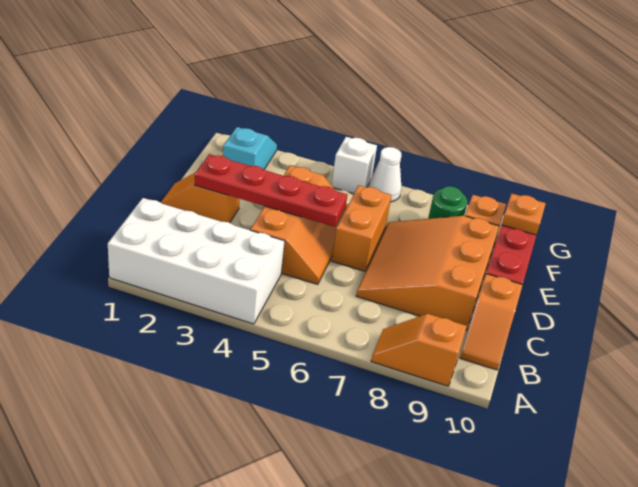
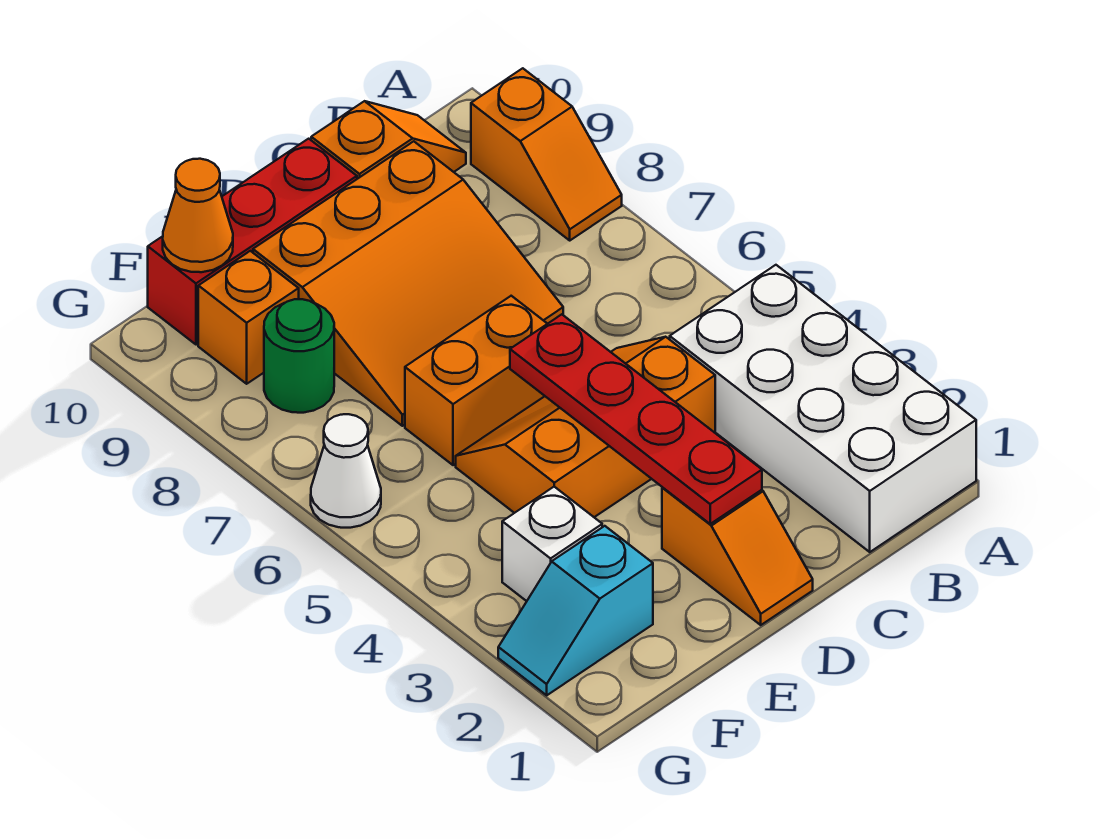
orange 1x1 plate [502,193,546,235] -> orange 1x1 cone [163,159,233,272]
white 1x1 brick [332,137,377,194] -> white 1x1 brick moved to [502,487,602,601]

